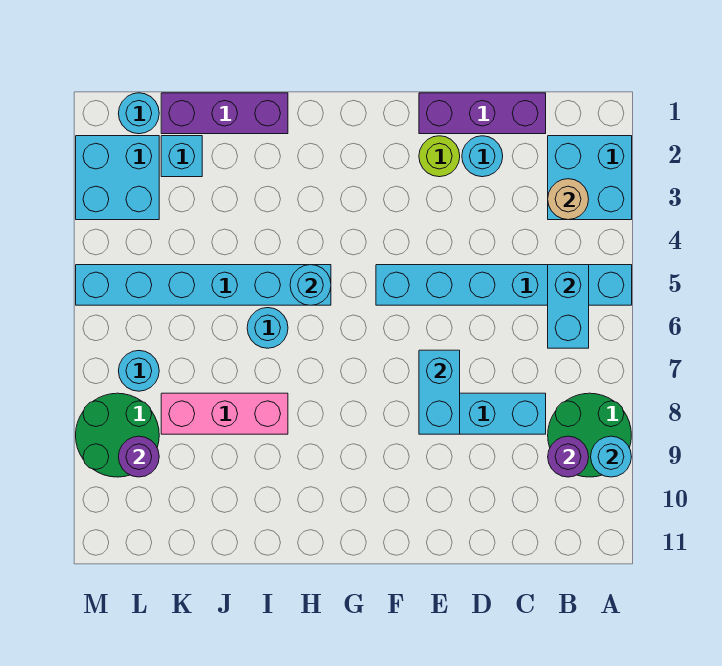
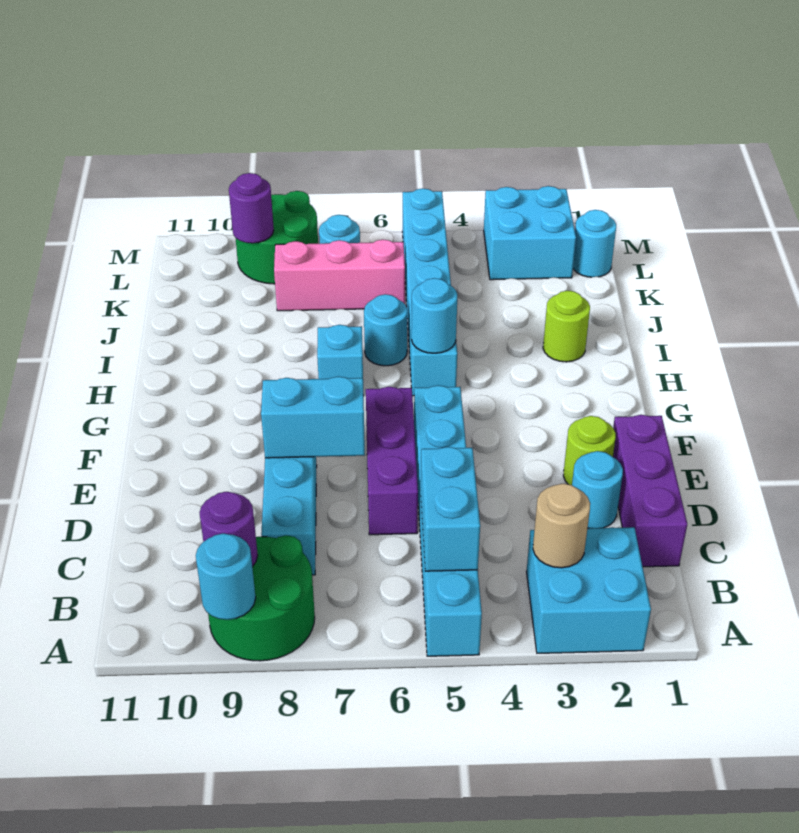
cyan 1x2 brick [548,265,589,348] -> cyan 1x2 brick turned to [421,447,480,571]
purple 1x3 brick [161,93,288,134] -> purple 1x3 brick moved to [366,387,418,535]
none -> lime 1x1 round brick [543,291,590,362]
pink 1x3 brick [161,393,288,434] -> pink 1x3 brick turned to [274,240,405,311]
cyan 1x1 brick [161,136,202,177] -> cyan 1x1 brick moved to [317,325,364,396]

